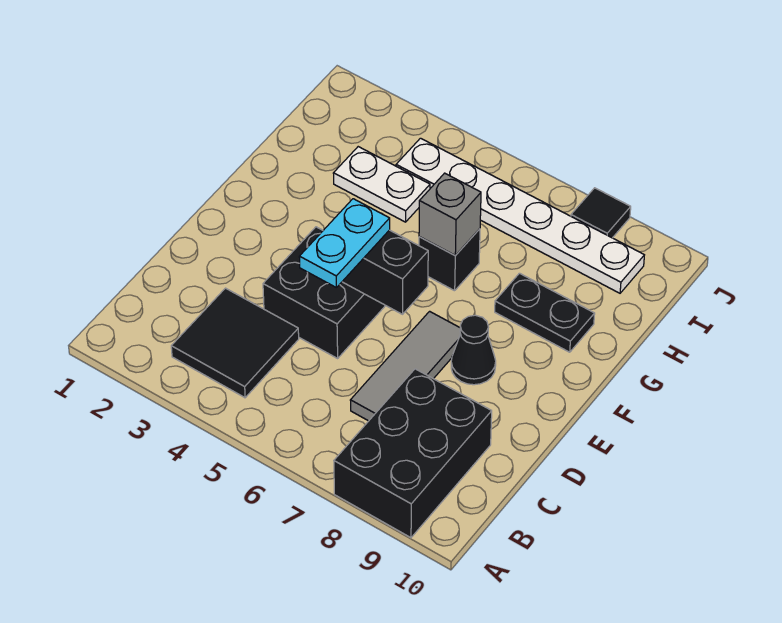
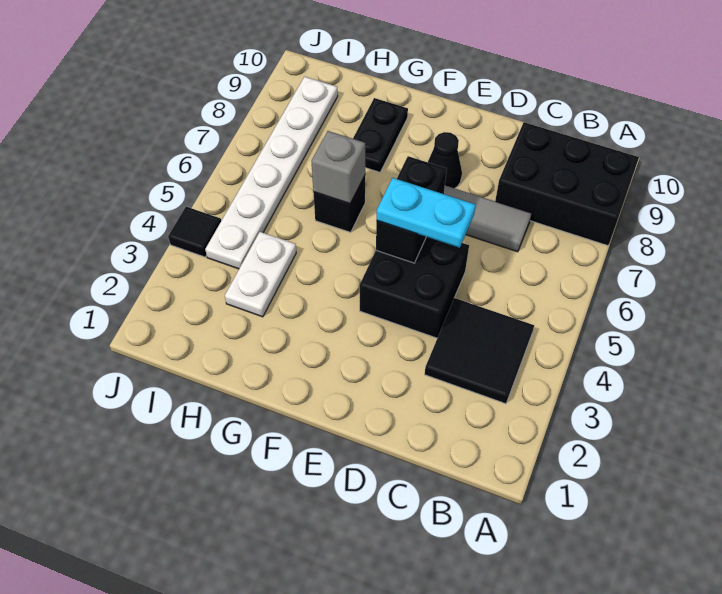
black 1x1 tile [571,188,631,238] -> black 1x1 tile moved to [168,207,221,257]

